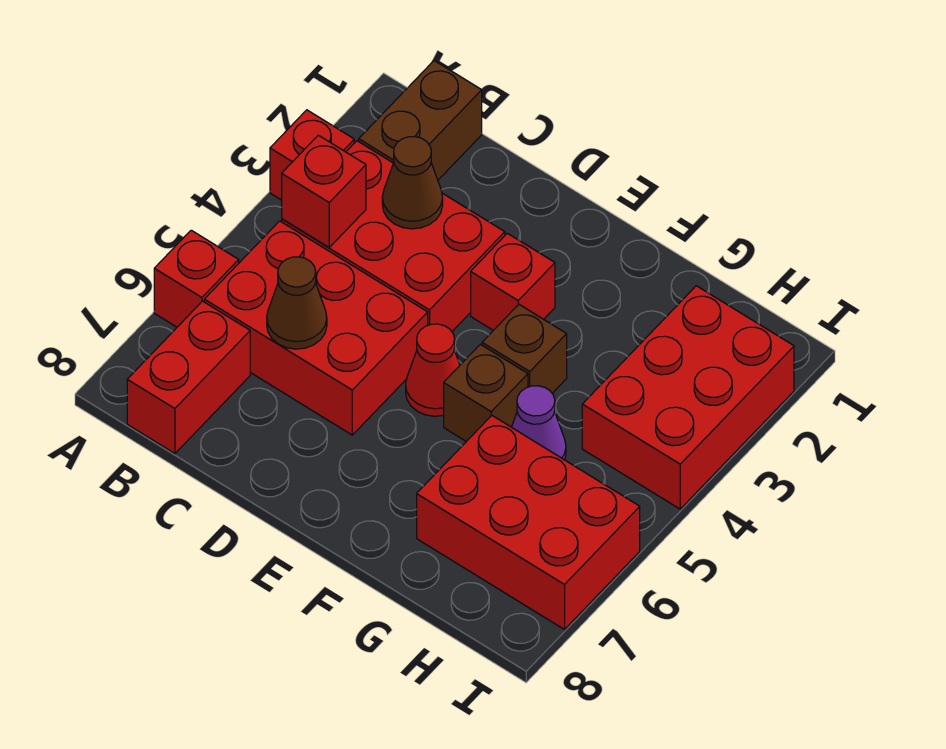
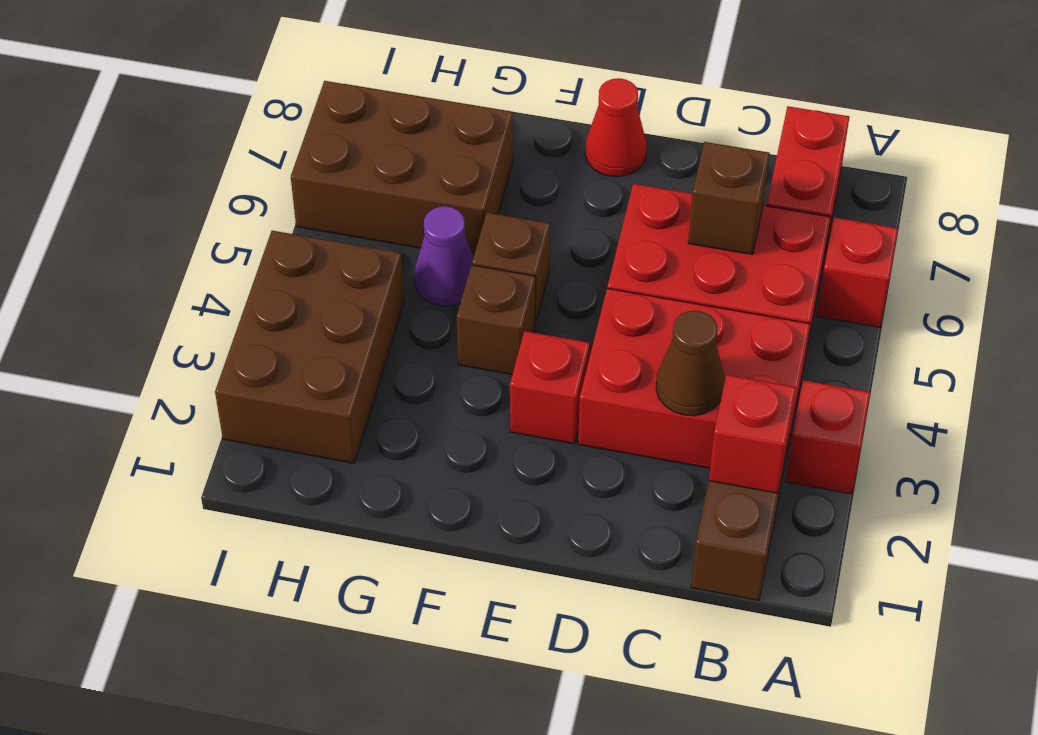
red 1x1 brick [282,135,366,247] -> red 1x1 brick moved to [709,375,796,493]
brown 1x1 cone [267,257,327,349] -> brown 1x1 brick [688,142,769,255]
red 1x1 cone [406,324,460,416] -> red 1x1 cone moved to [585,78,647,177]
red 2x3 brick [417,416,640,630] -> brown 2x3 brick [291,81,513,257]
red 2x3 brick [582,286,794,509] -> brown 2x3 brick [215,231,404,463]

